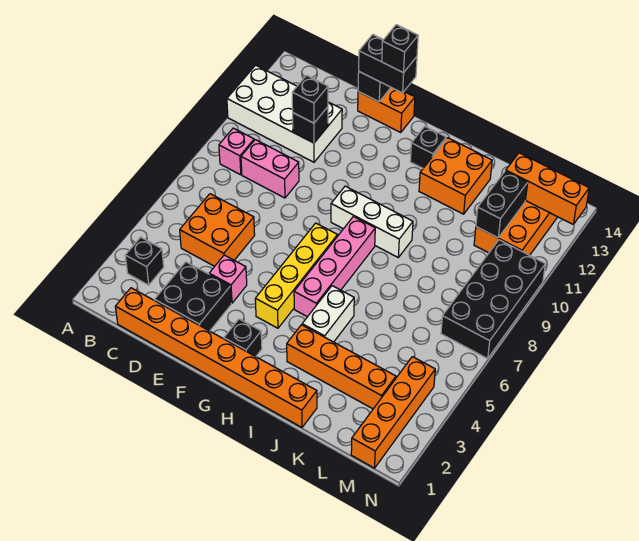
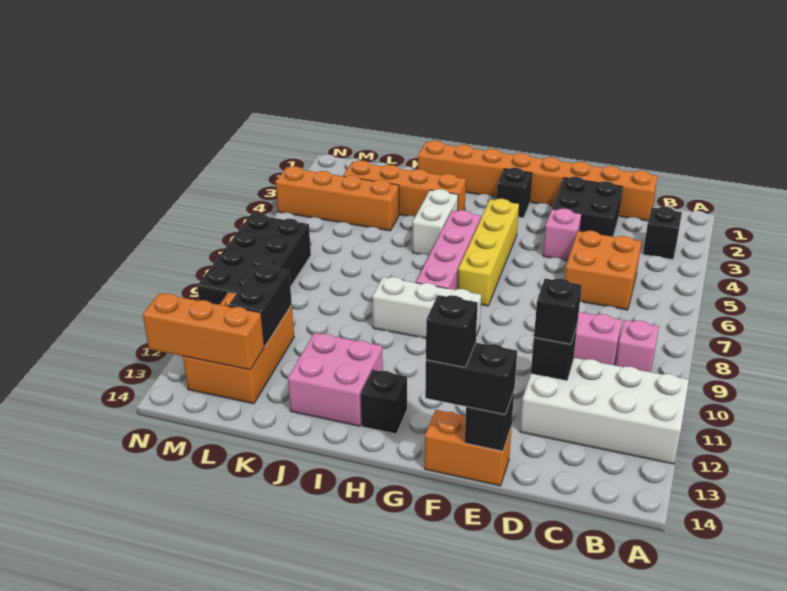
orange 2x2 brick [419,138,492,214] -> pink 2x2 brick [288,333,383,426]
orange 1x4 brick [351,357,435,468] -> orange 1x4 brick turned to [276,166,399,231]

